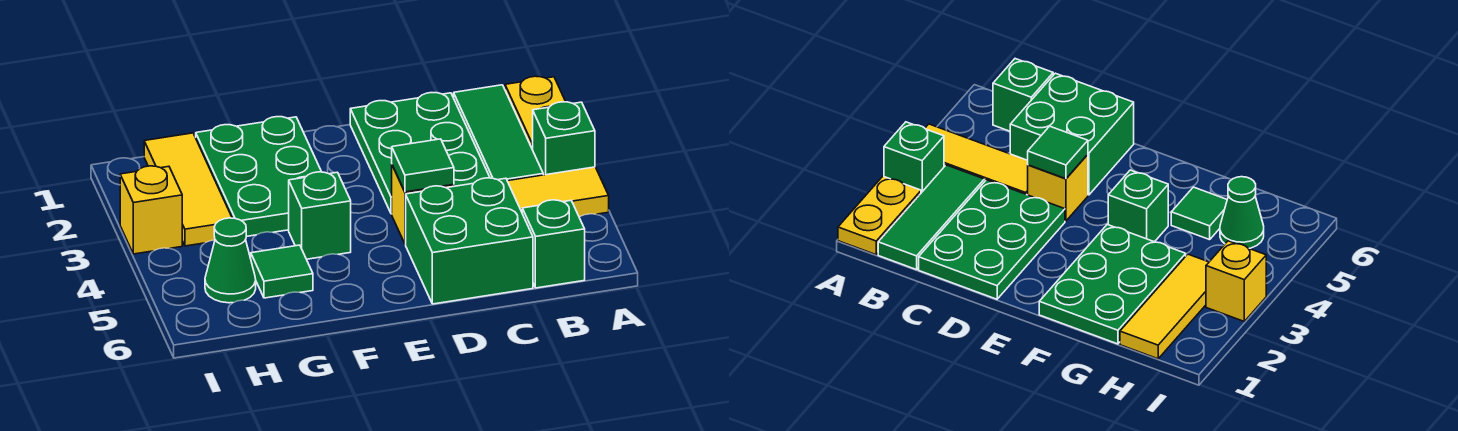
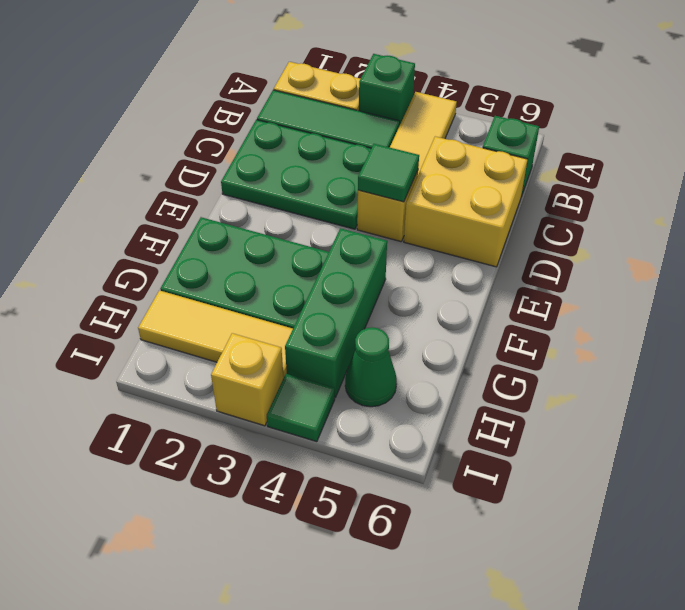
green 2x2 brick [406,178,533,304] -> yellow 2x2 brick [404,136,528,267]
green 1x1 brick [289,172,351,259] -> green 1x3 brick [285,228,387,397]
green 1x1 tile [251,245,313,298] -> green 1x1 tile moved to [267,374,335,442]

